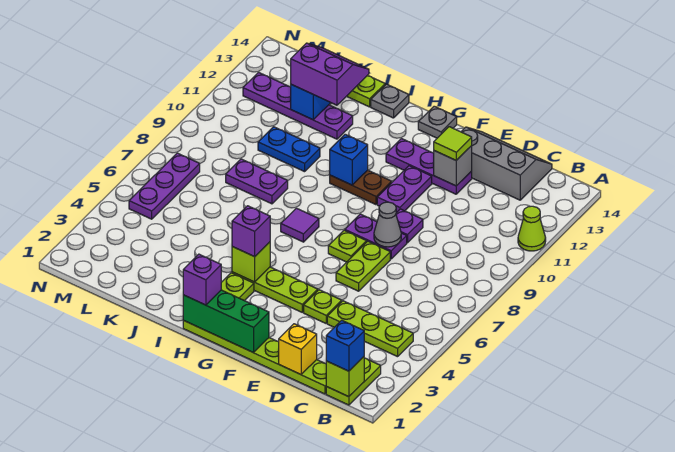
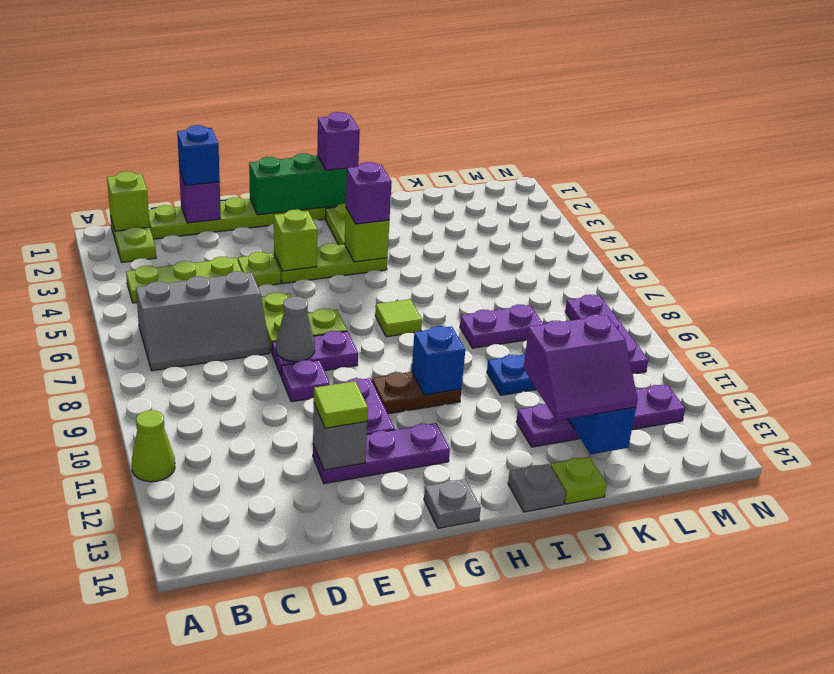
blue 1x1 brick [326,320,364,371] -> blue 1x1 brick moved to [177,125,220,185]
grey 2x3 slope [461,127,552,200] -> grey 2x3 slope moved to [136,271,270,371]
yellow 1x1 brick [279,324,317,375] -> purple 1x1 brick [179,171,221,223]
none -> lime 1x1 brick [274,210,317,271]
purple 1x1 tile [281,208,319,242] -> lime 1x1 tile [375,299,422,337]
purple 1x3 plate [129,153,200,219] -> purple 1x3 plate moved to [565,295,648,374]

